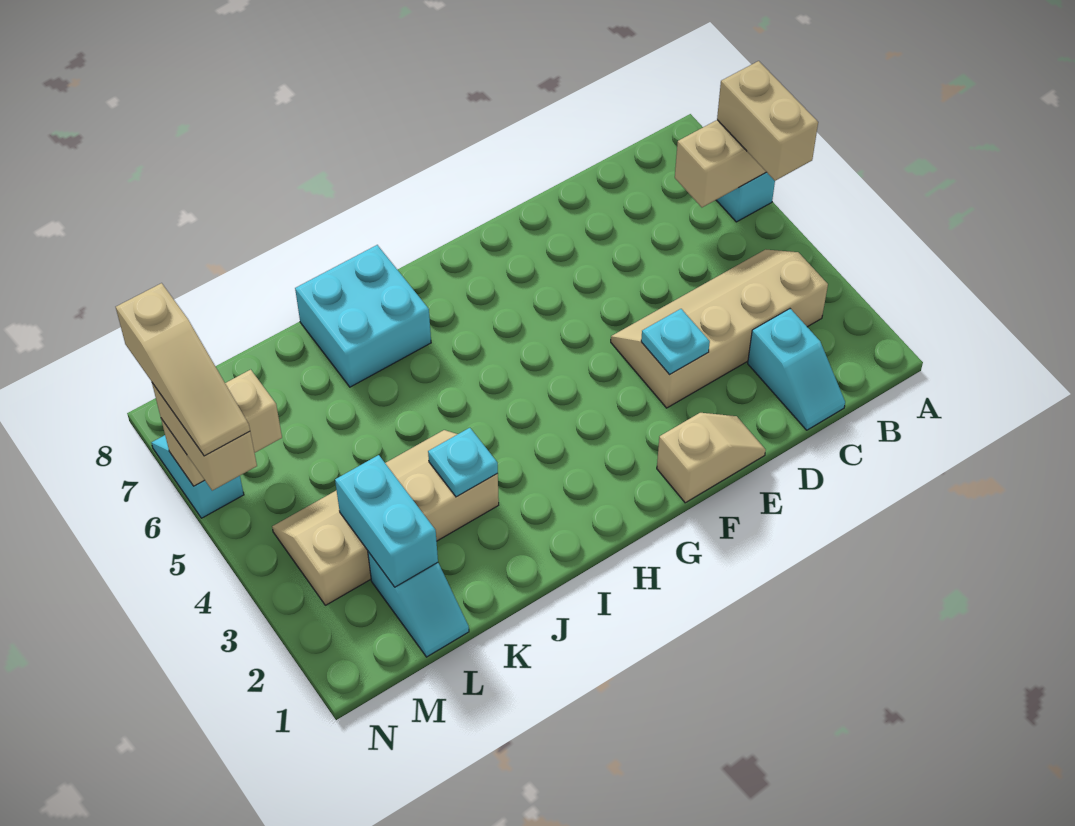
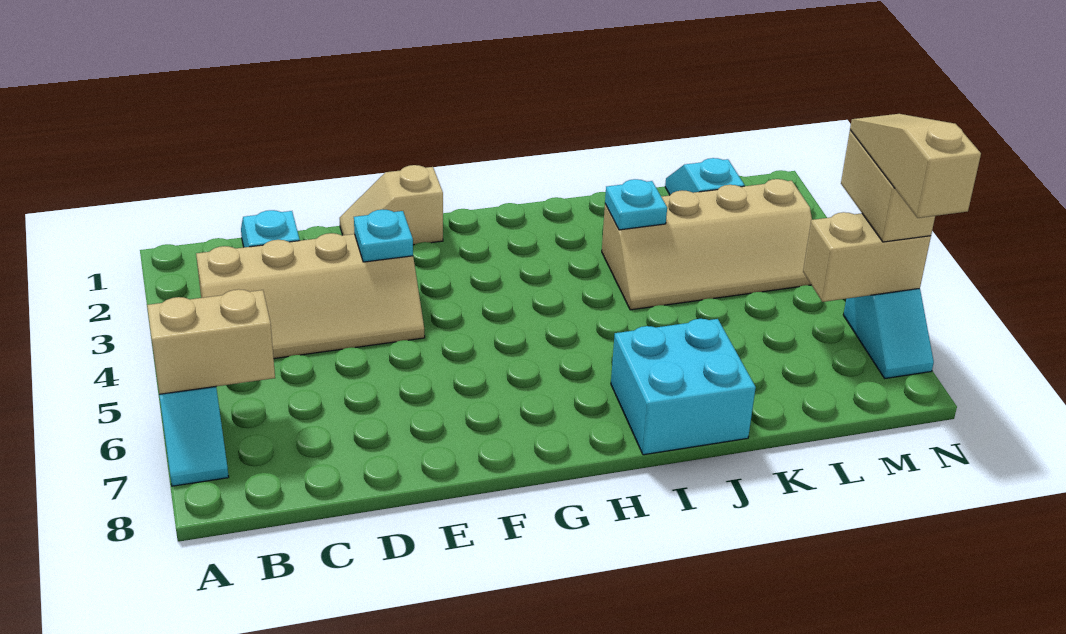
tan 1x2 brick [717,61,818,181] -> none
cyan 1x2 brick [335,455,438,587] -> none

